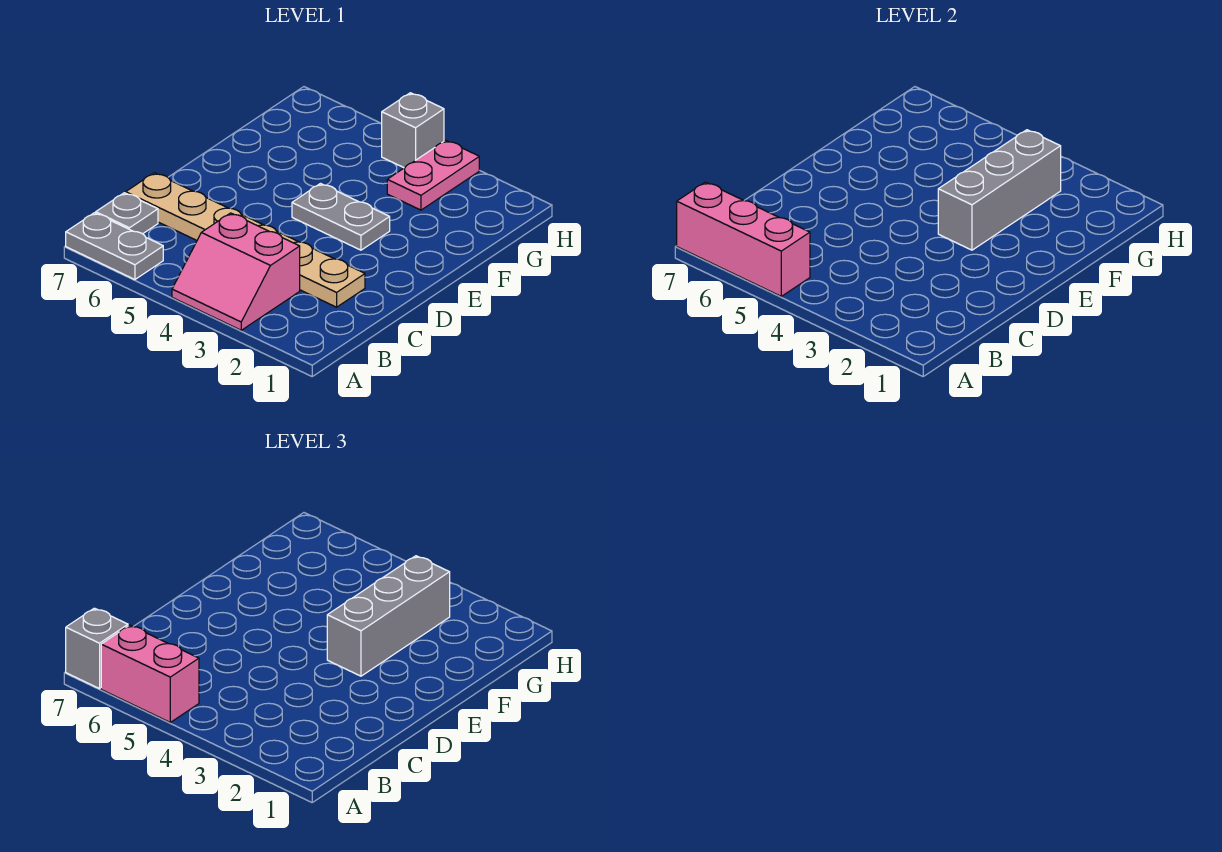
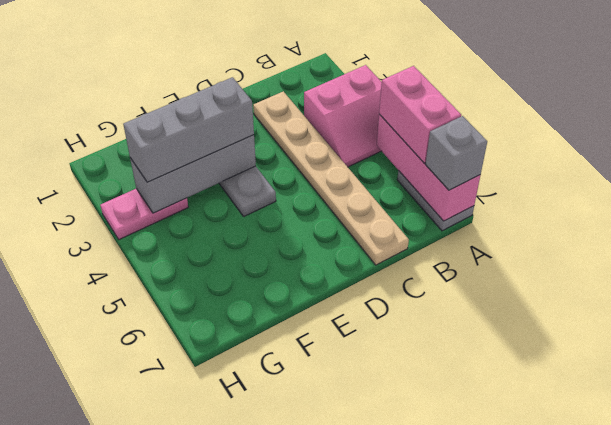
pink 2x2 slope [172,213,300,330] -> pink 2x2 slope turned to [304,65,382,167]
grey 1x1 plate [96,193,158,234] -> none
grey 1x1 brick [382,93,444,168] -> none

